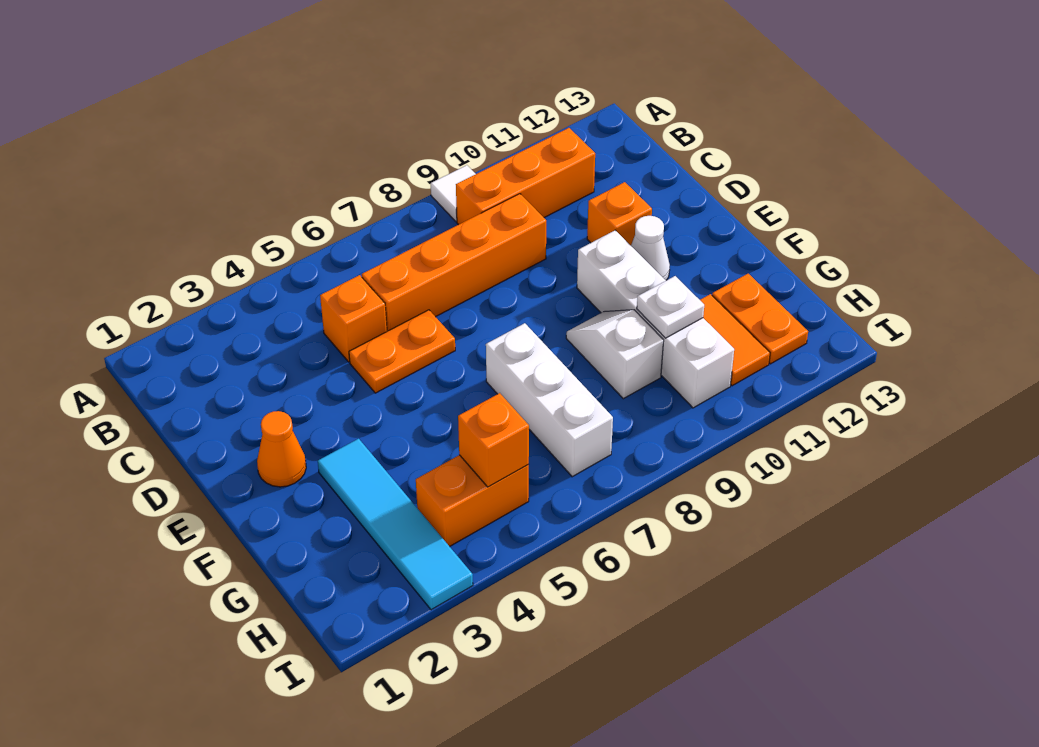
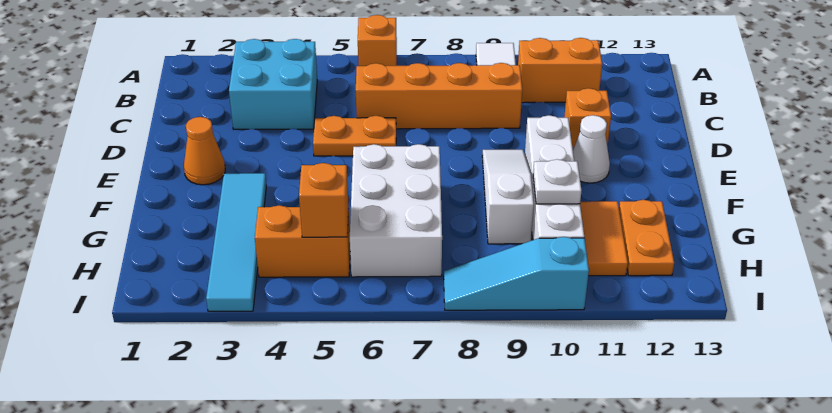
none -> cyan 2x2 brick [229,39,317,129]
orange 1x3 brick [456,128,595,225] -> orange 1x2 brick [518,38,602,103]
orange 1x1 brick [320,275,387,362] -> orange 1x1 brick moved to [358,15,397,66]
white 1x3 brick [486,323,613,477] -> white 2x3 brick [350,144,442,277]
white 1x2 slope [566,310,664,399] -> white 1x3 slope [482,150,534,244]
none -> cyan 1x3 slope [444,237,589,310]

